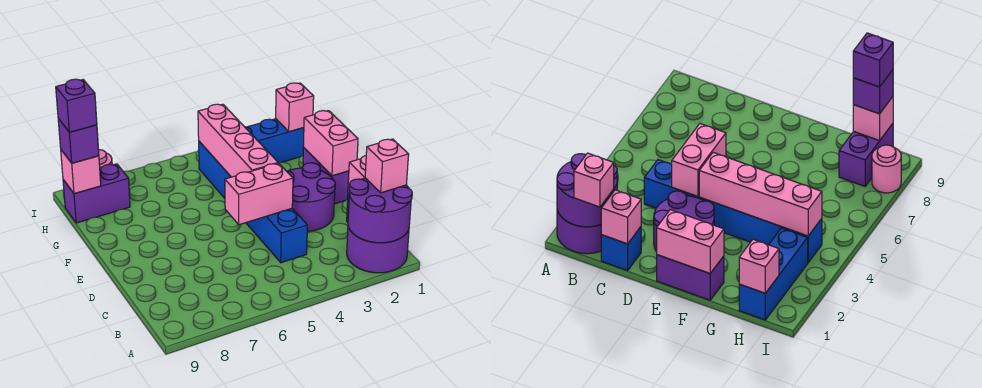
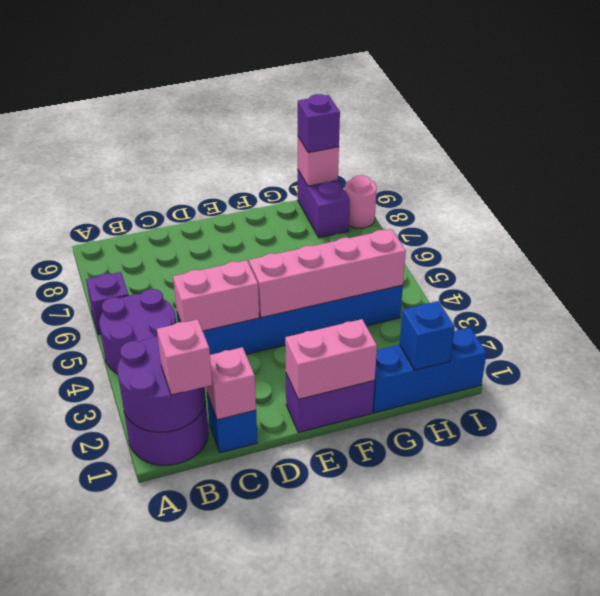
purple 2x2 round brick [287,163,335,231] -> purple 2x2 round brick moved to [99,289,176,374]
pink 1x2 brick [225,163,293,225] -> pink 1x2 brick turned to [173,260,259,331]
blue 1x3 brick [245,119,304,163] -> blue 1x3 brick turned to [373,328,487,413]
pink 1x1 brick [276,83,314,132] -> blue 1x1 brick [400,301,455,370]
purple 1x1 brick [56,79,97,132] -> purple 1x1 brick moved to [86,272,128,334]

